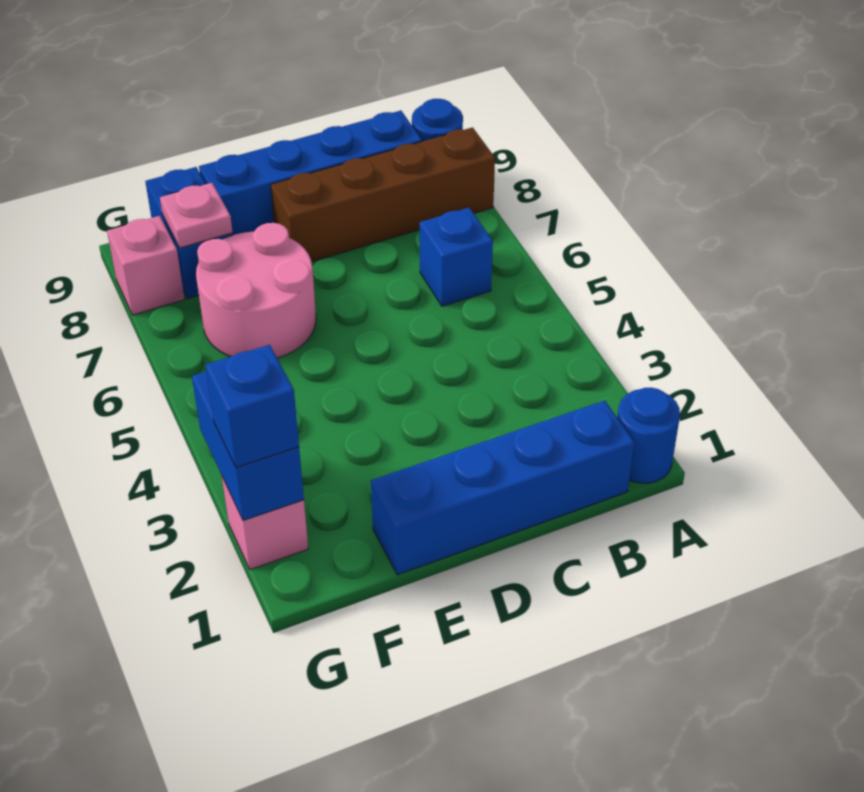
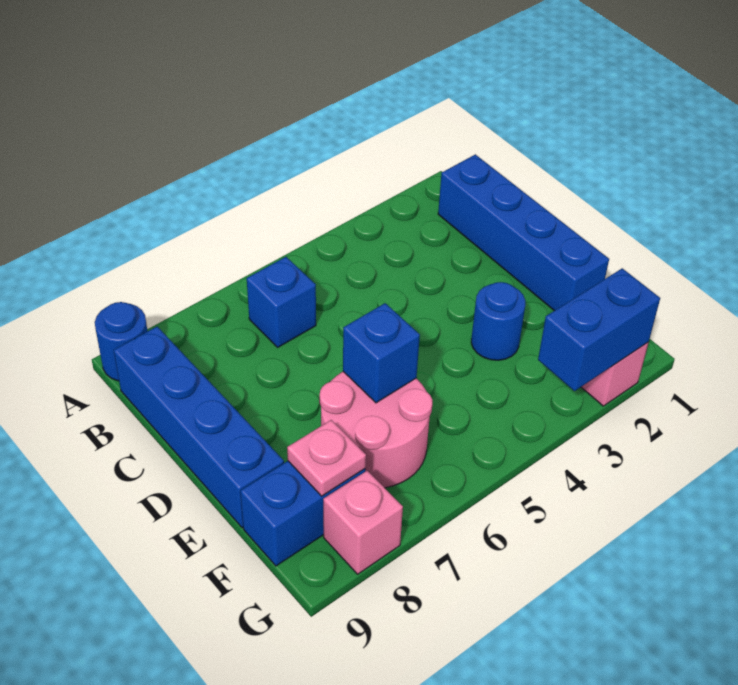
blue 1x1 round brick [617,387,680,483] -> blue 1x1 round brick moved to [471,282,525,360]
brown 1x4 brick [271,127,495,262] -> none
blue 1x1 brick [205,345,299,467] -> blue 1x1 brick moved to [343,303,420,403]

